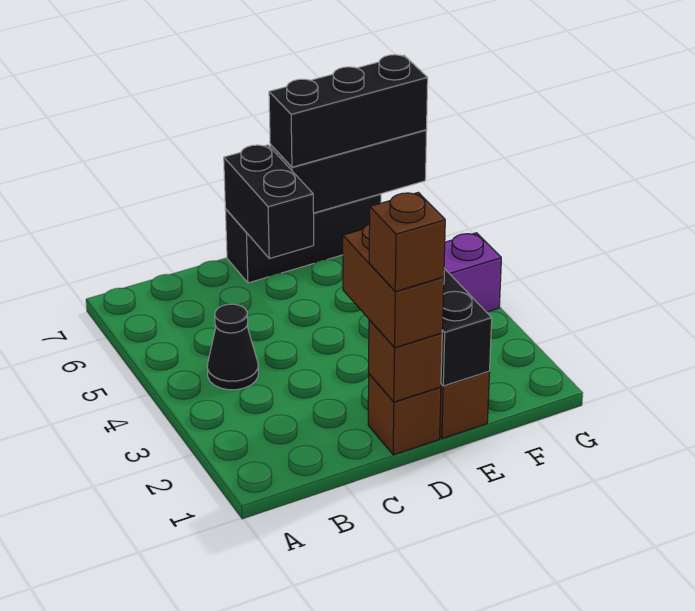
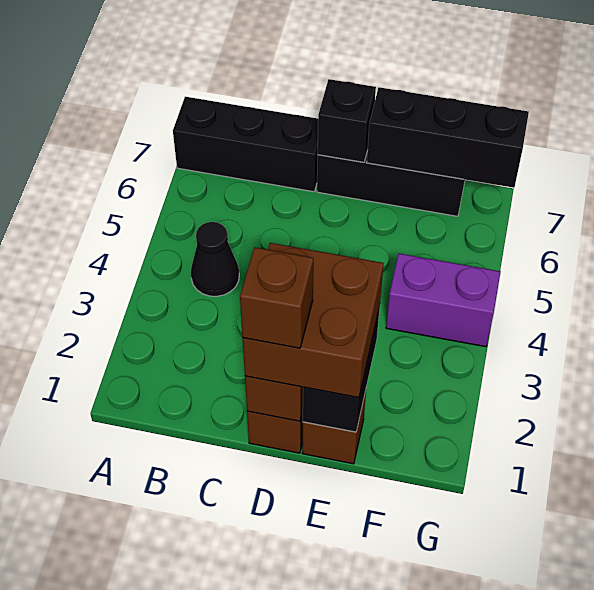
brown 1x2 brick [343,224,444,347] -> brown 2x2 brick [243,243,384,398]
black 1x2 brick [224,145,314,259] -> black 1x1 brick [318,79,376,162]
black 1x3 brick [269,55,428,167] -> black 1x3 brick moved to [173,97,318,192]

